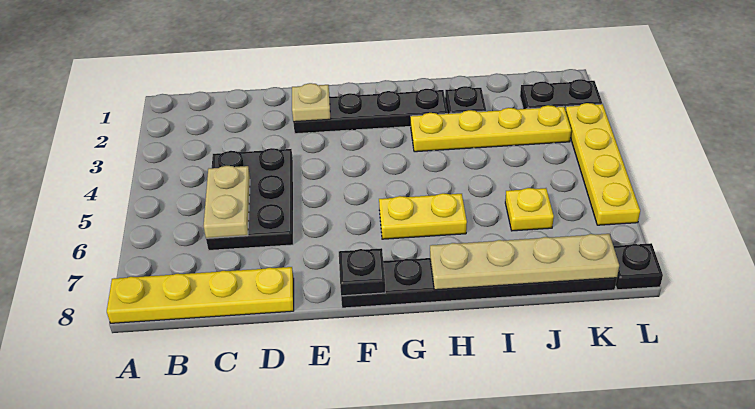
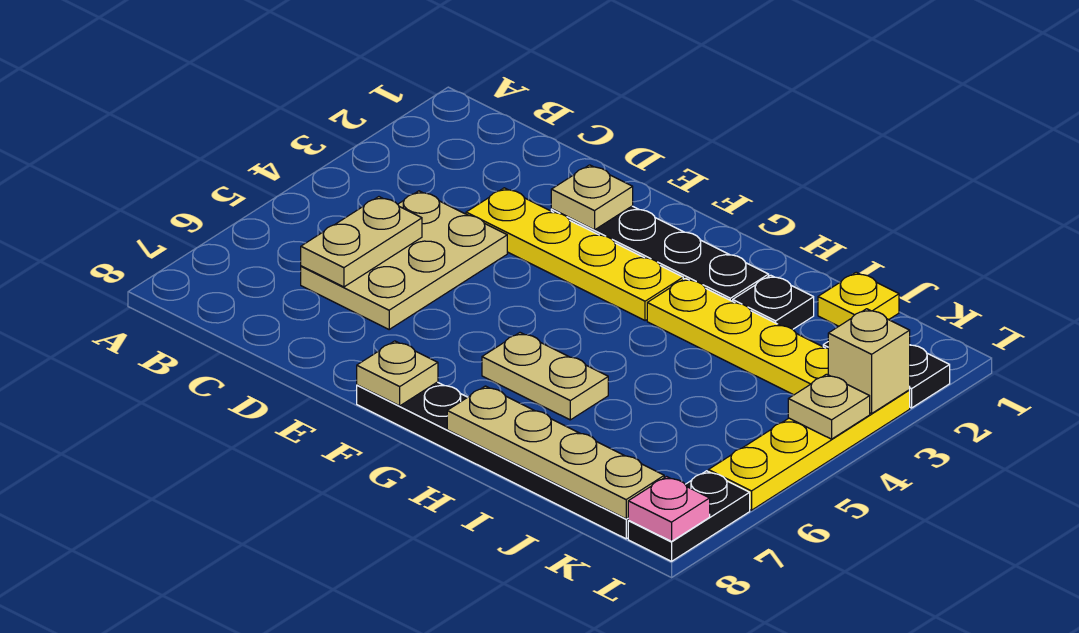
yellow 1x4 plate [107,267,294,323] -> yellow 1x4 plate moved to [466,188,683,321]
black 2x3 plate [206,148,293,250] -> tan 2x3 plate [301,191,507,329]
black 1x1 plate [339,248,385,296] -> tan 1x1 plate [357,341,438,406]
yellow 1x2 plate [379,193,467,239] -> tan 1x2 plate [482,333,608,420]
yellow 1x1 plate [505,188,554,231] -> yellow 1x1 plate moved to [818,272,899,326]
none -> tan 1x1 brick [828,309,910,414]
none -> tan 1x1 plate [788,374,870,439]
black 1x1 plate [614,243,663,290] -> black 1x2 plate [628,471,750,561]
none -> pink 1x1 plate [628,477,710,541]

